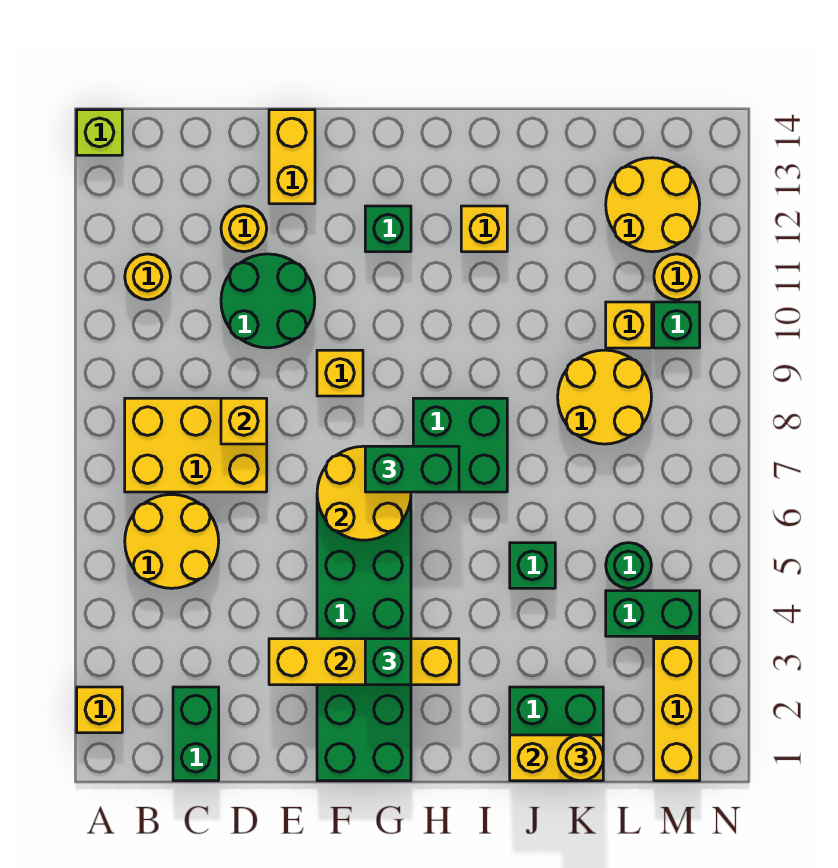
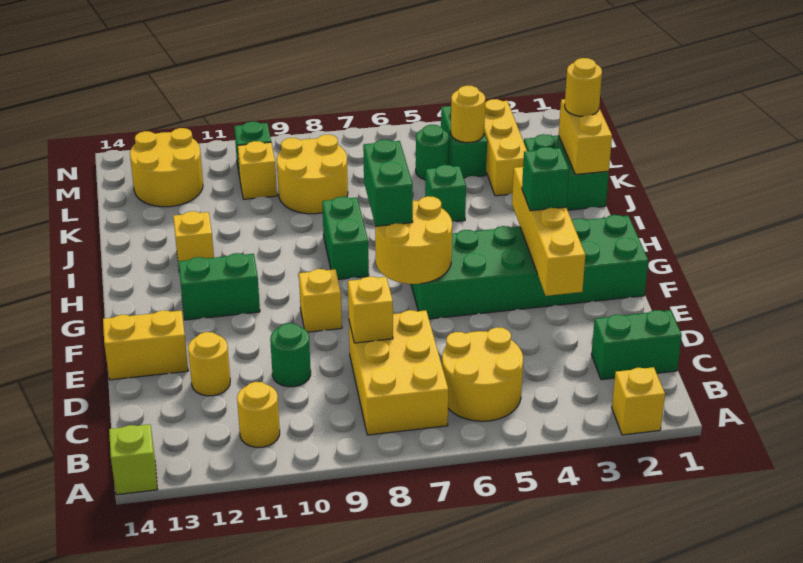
green 2x2 round brick [221,254,315,348] -> green 1x1 round brick [270,323,311,387]
green 1x1 brick [365,206,411,252] -> green 1x2 brick [178,253,260,320]
green 2x2 brick [413,398,507,492] -> green 1x2 brick [322,197,369,280]
yellow 1x3 brick [654,639,700,781] -> yellow 1x3 brick turned to [484,99,527,196]
yellow 1x1 round brick [654,254,700,300] -> yellow 1x1 round brick moved to [451,86,485,143]

